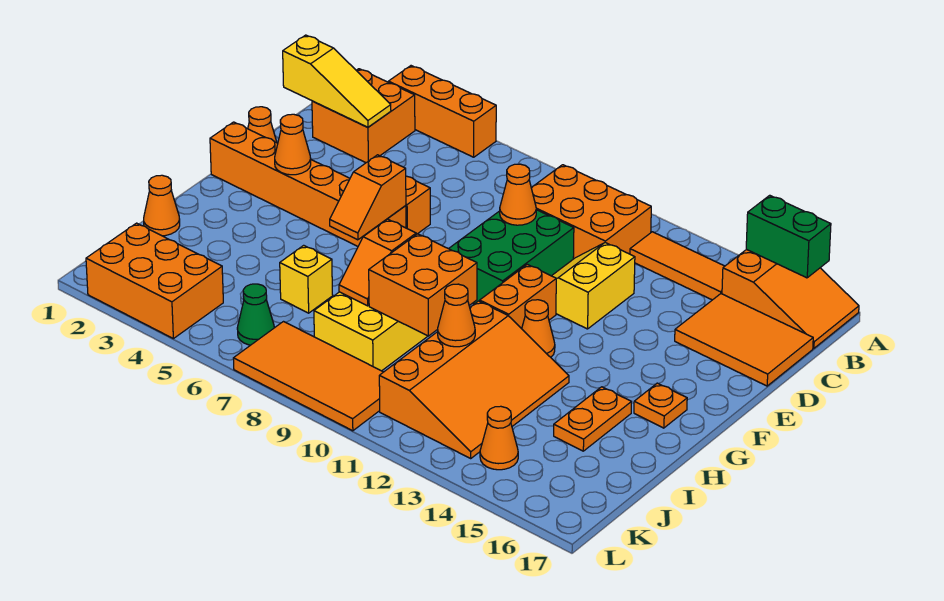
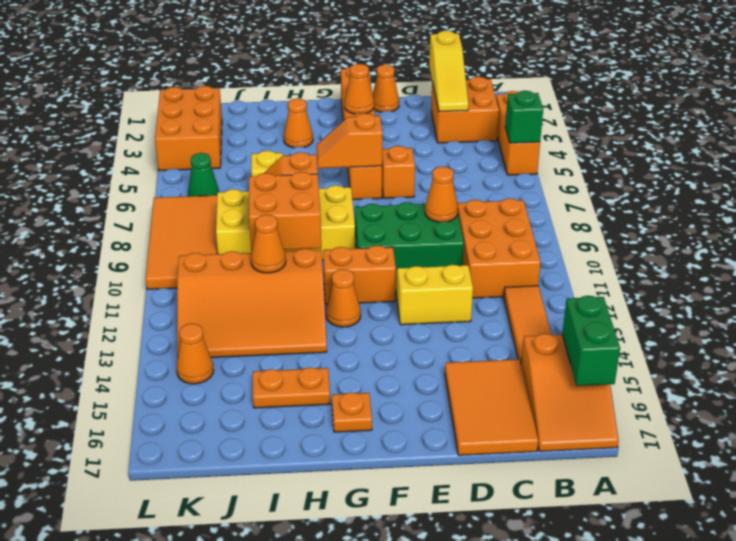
none -> green 1x1 brick [505,91,543,143]
orange 1x1 cone [144,175,180,236] -> orange 1x1 cone moved to [284,99,313,148]

